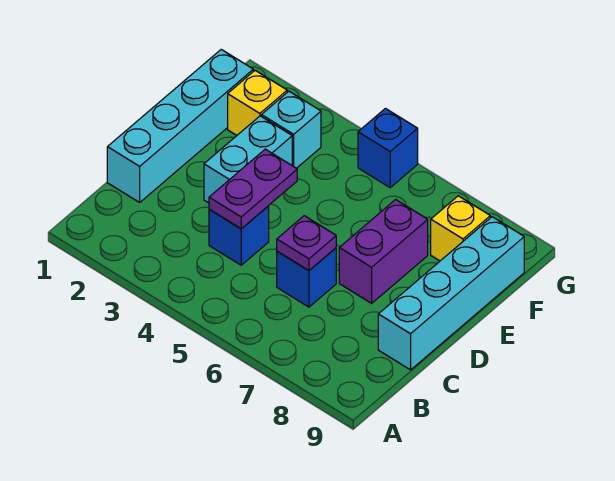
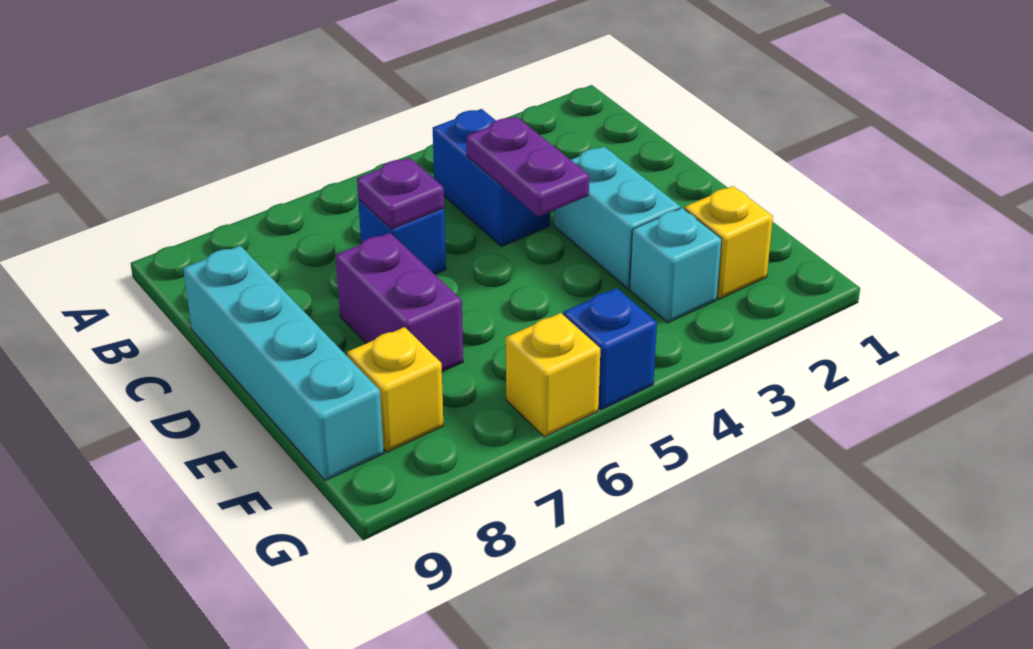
cyan 1x4 brick [107,49,253,202] -> none
blue 1x1 brick [209,206,269,265] -> blue 1x2 brick [433,109,550,246]
none -> yellow 1x1 brick [506,313,600,437]

